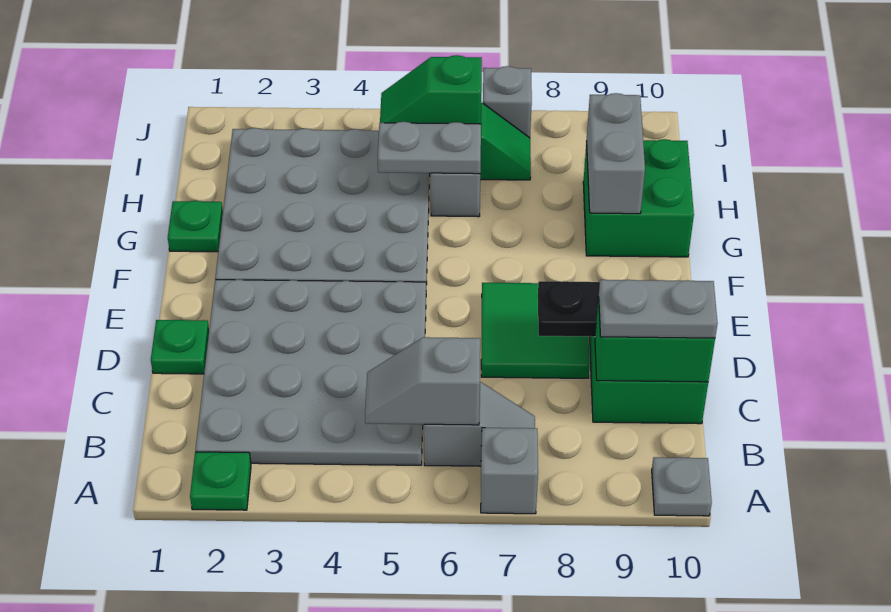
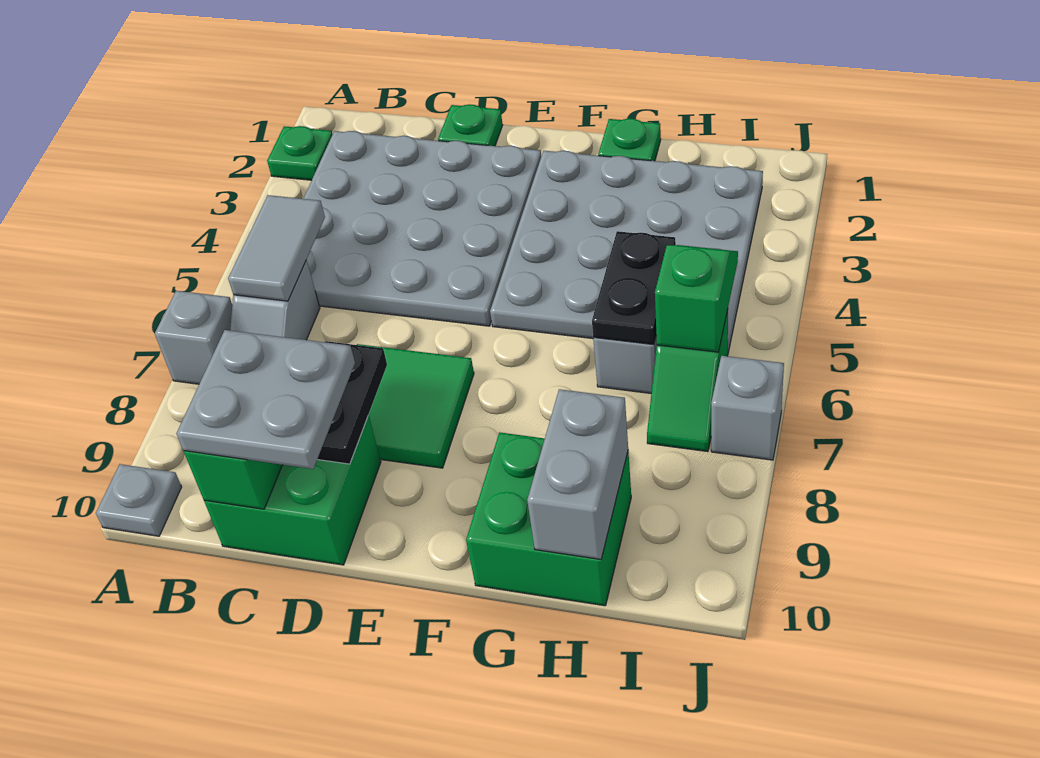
grey 1x2 slope [365,337,480,425] -> grey 1x2 tile [228,195,325,301]
grey 1x2 plate [599,280,718,338] -> grey 2x2 plate [176,330,355,469]
grey 1x2 brick [587,93,645,214] -> grey 1x2 brick turned to [527,389,628,559]
grey 1x2 plate [378,122,481,174] -> black 1x2 plate [592,231,676,345]

